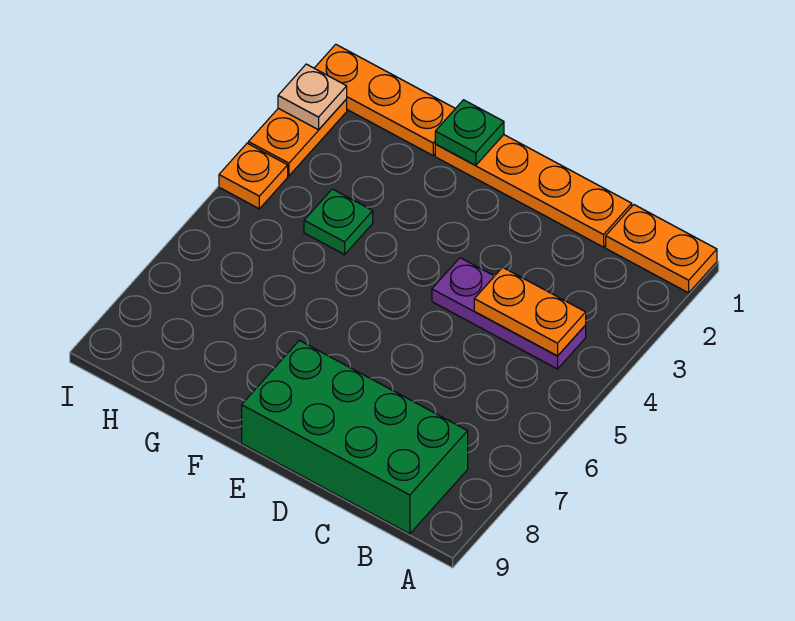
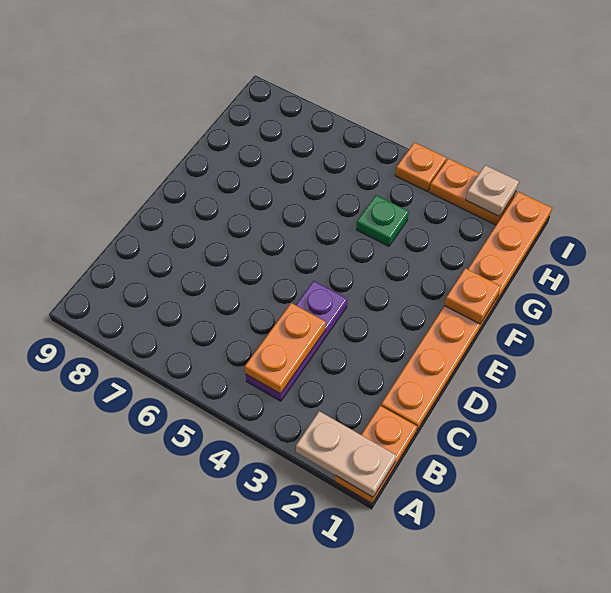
none -> tan 1x2 plate [296,411,396,497]
green 2x4 brick [242,340,468,534] -> none
green 1x1 plate [435,100,504,166] -> orange 1x1 plate [444,268,501,324]

